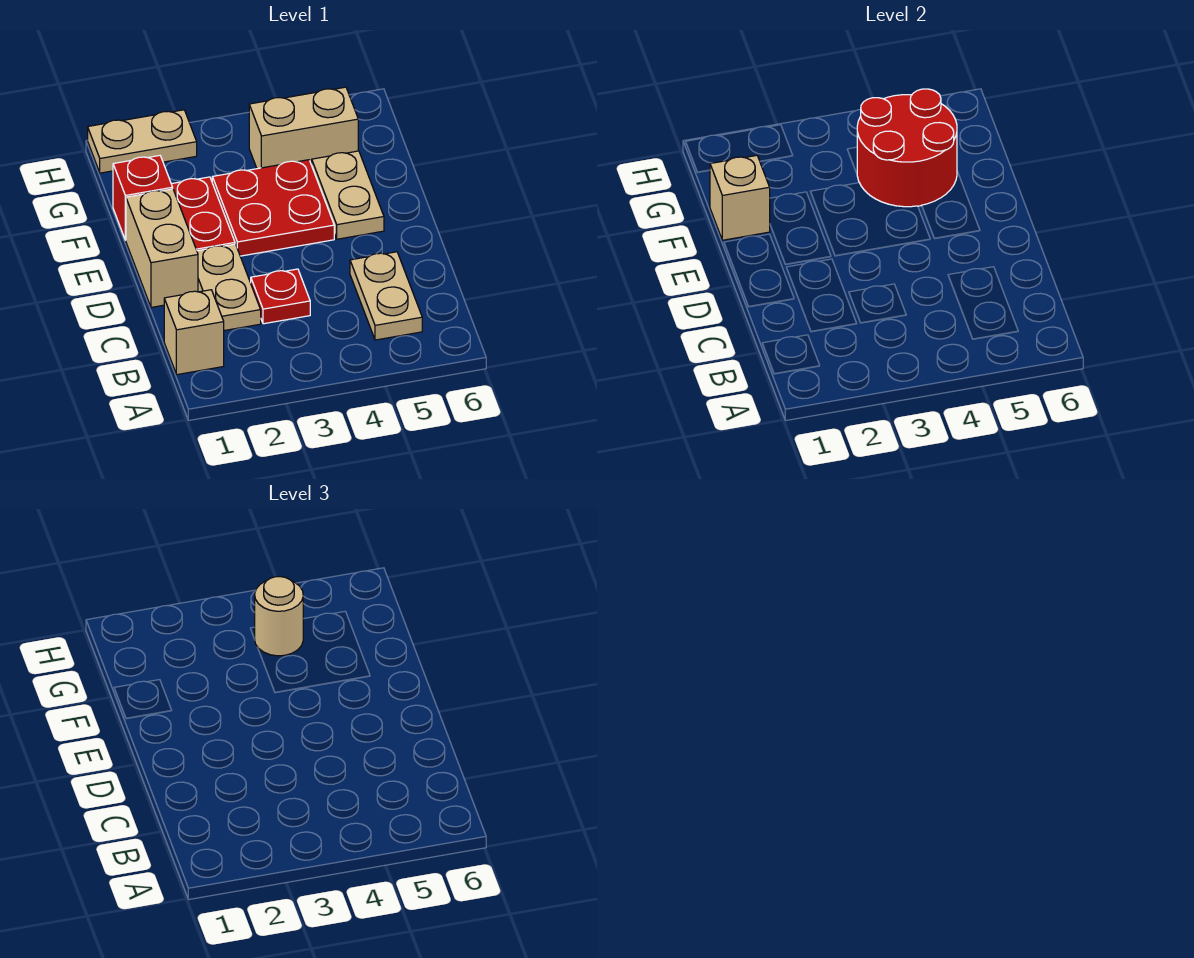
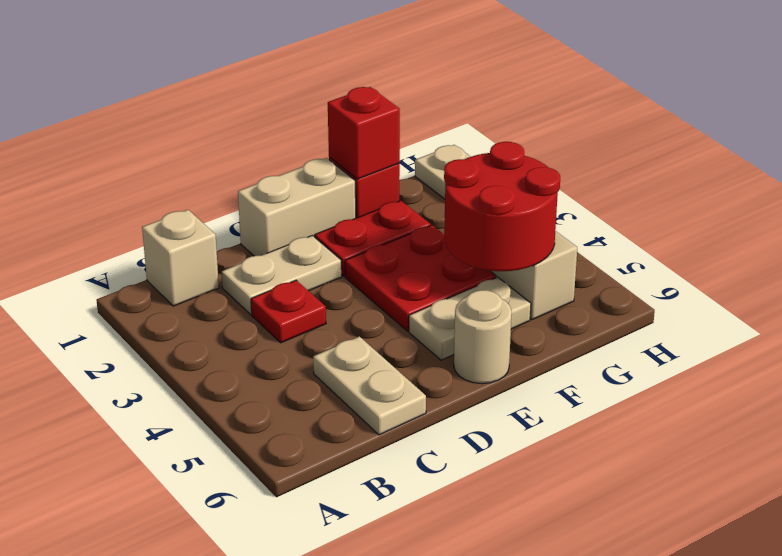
tan 1x2 plate [350,252,422,340] -> tan 1x2 plate turned to [313,336,426,435]
tan 1x1 brick [710,156,770,240] -> red 1x1 brick [328,87,400,179]
tan 1x1 round brick [255,577,303,656] -> tan 1x1 round brick moved to [454,290,512,384]

